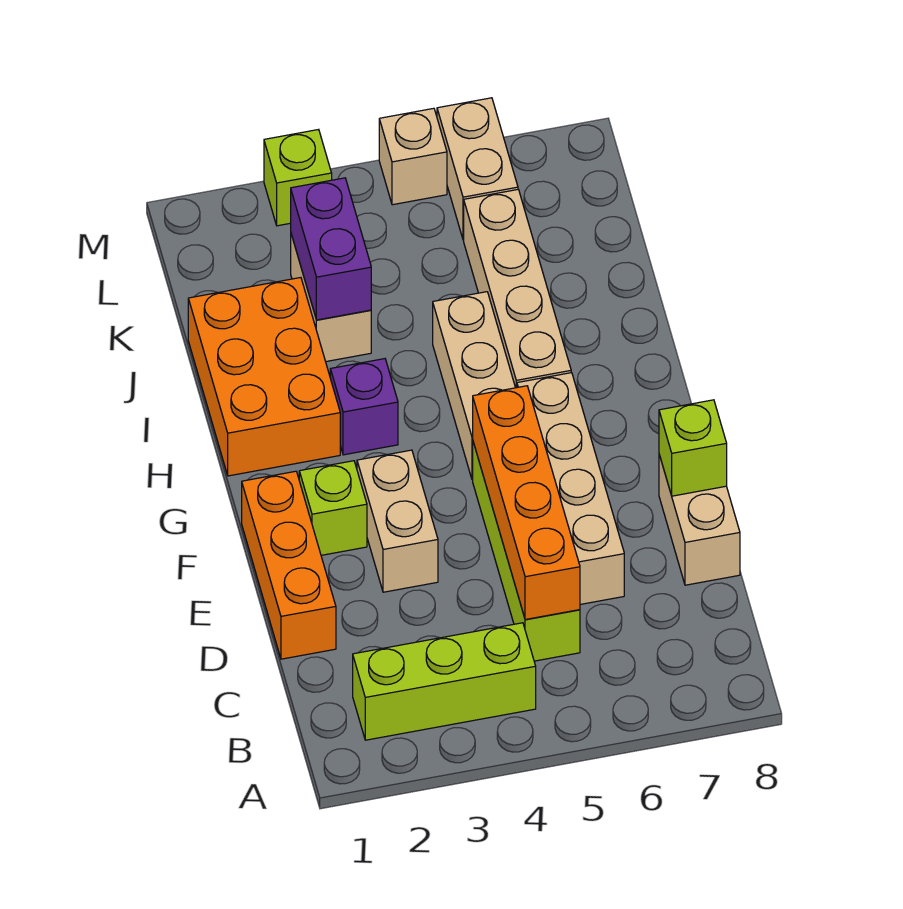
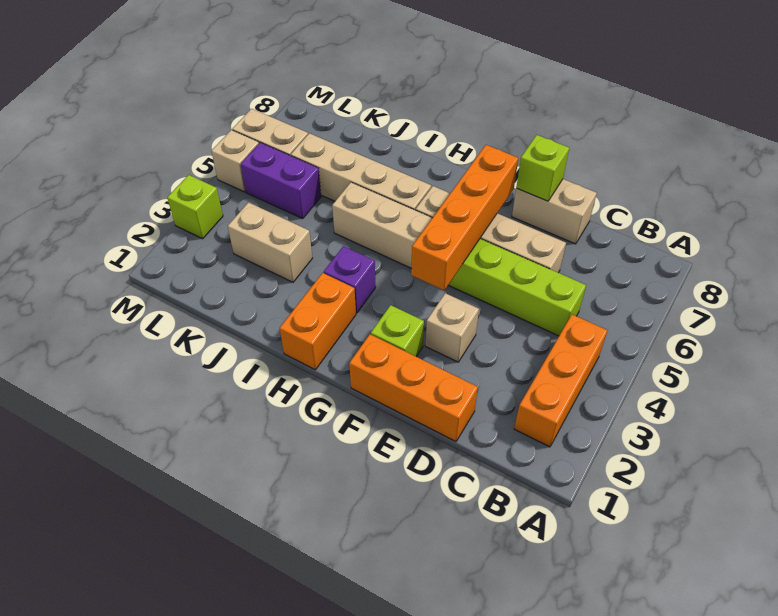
lime 1x3 brick [353,623,536,740] -> orange 1x3 brick [514,314,608,447]
orange 1x4 brick [473,386,580,620] -> orange 1x4 brick turned to [411,145,518,290]
tan 1x2 brick [357,450,438,592] -> tan 1x1 brick [425,293,479,362]
orange 2x3 brick [188,278,340,476] -> orange 1x2 brick [280,273,356,370]
purple 1x2 brick [291,178,371,320] -> purple 1x2 brick moved to [241,143,321,219]

